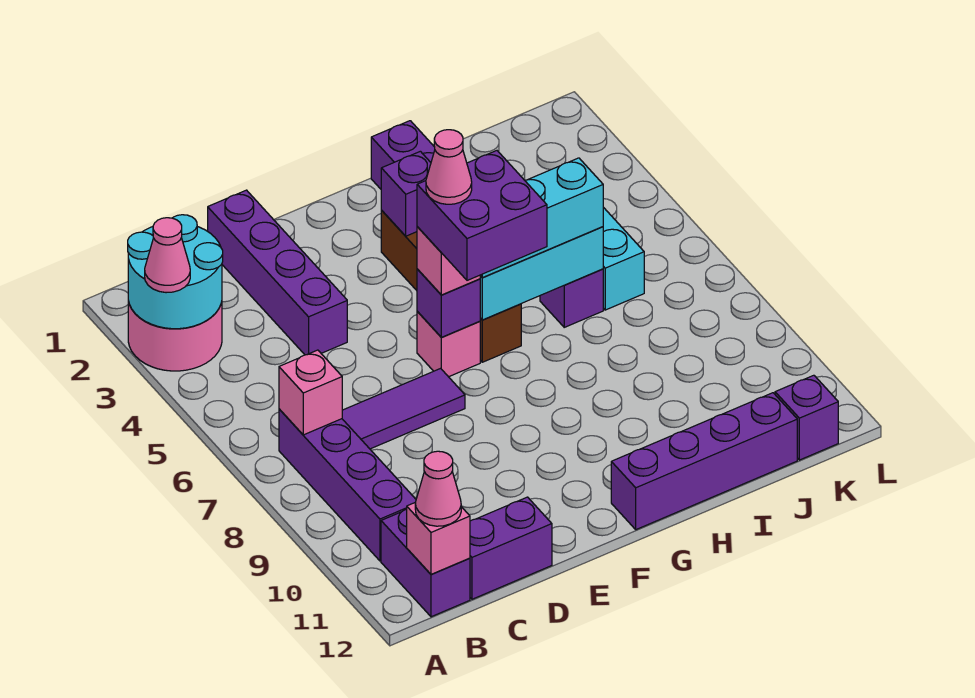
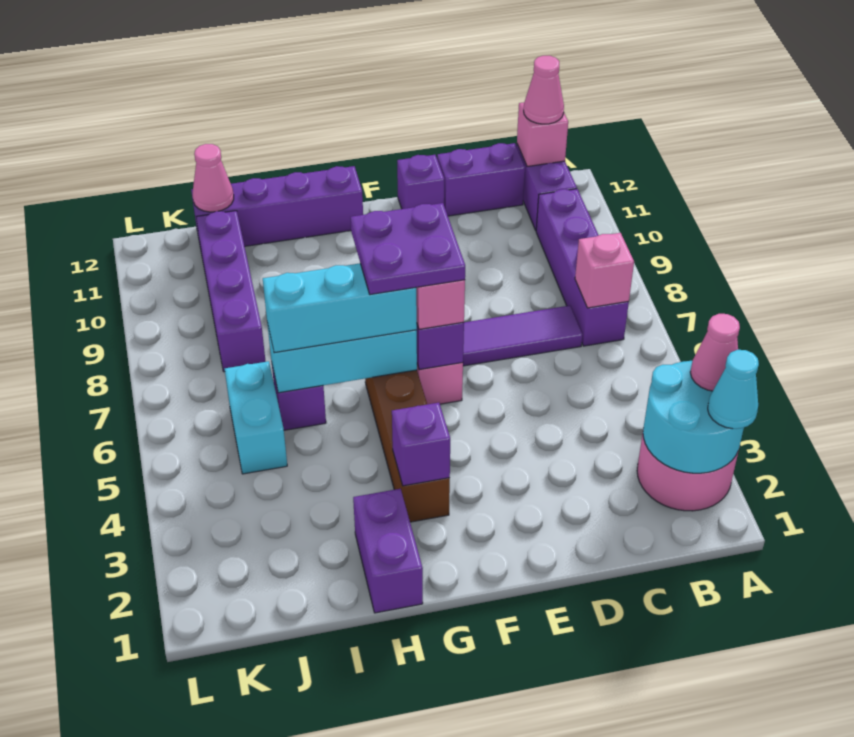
none -> cyan 1x1 cone [708,350,759,429]
purple 1x4 brick [208,190,347,355] -> purple 1x4 brick moved to [196,211,266,372]
purple 2x2 brick [417,151,547,280] -> purple 2x2 plate [350,203,465,295]
pink 1x1 cone [426,130,472,204] -> pink 1x1 cone moved to [192,144,234,212]
purple 1x1 brick [775,375,838,460] -> purple 1x1 brick moved to [397,155,444,209]

